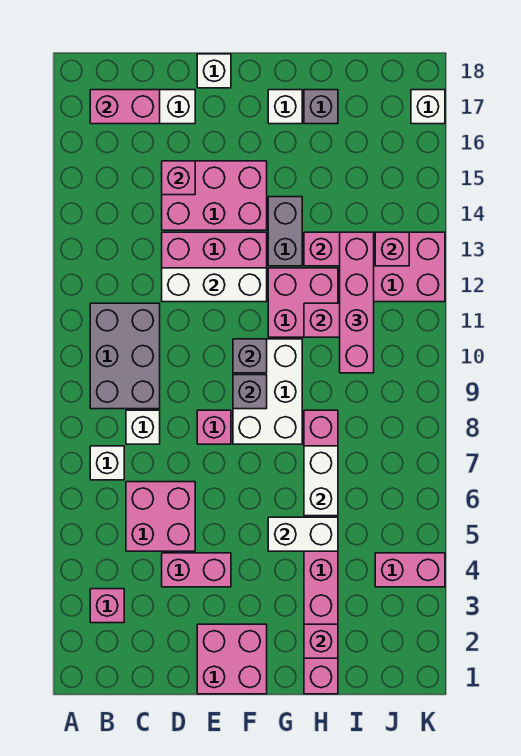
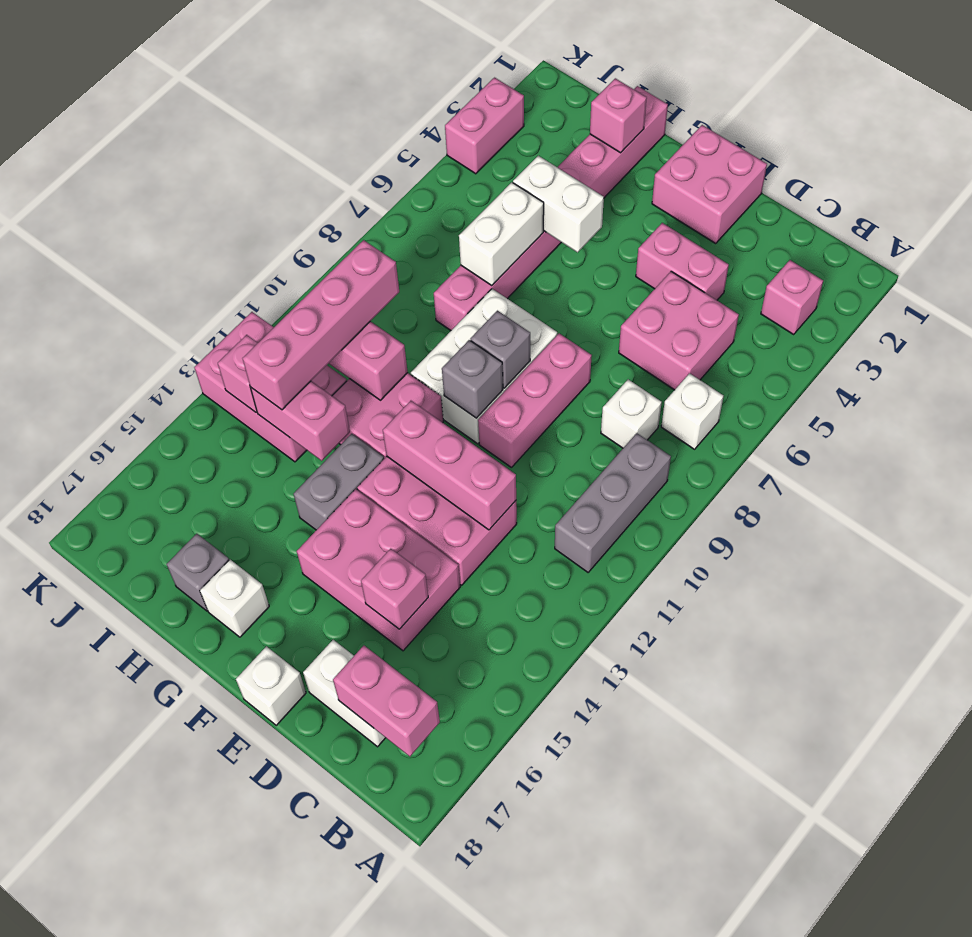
grey 2x3 brick [90,303,160,409] -> grey 1x3 brick [555,433,671,572]
white 1x3 brick [162,268,267,302] -> pink 1x3 brick [383,401,516,530]
pink 1x1 brick [197,410,231,444] -> pink 1x3 brick [478,333,592,467]
pink 1x2 brick [375,553,445,587] -> pink 1x2 brick turned to [445,78,524,174]
white 1x1 brick [411,90,445,124] -> none

